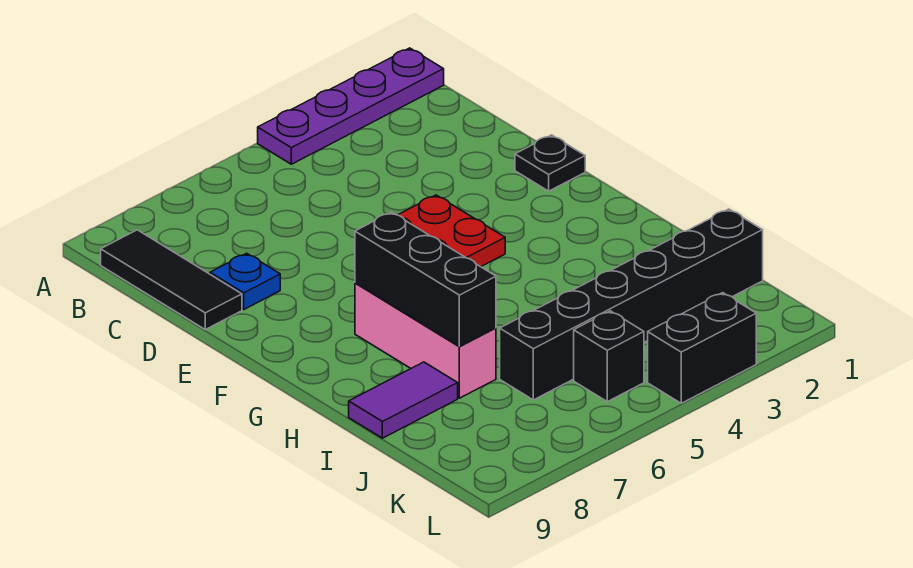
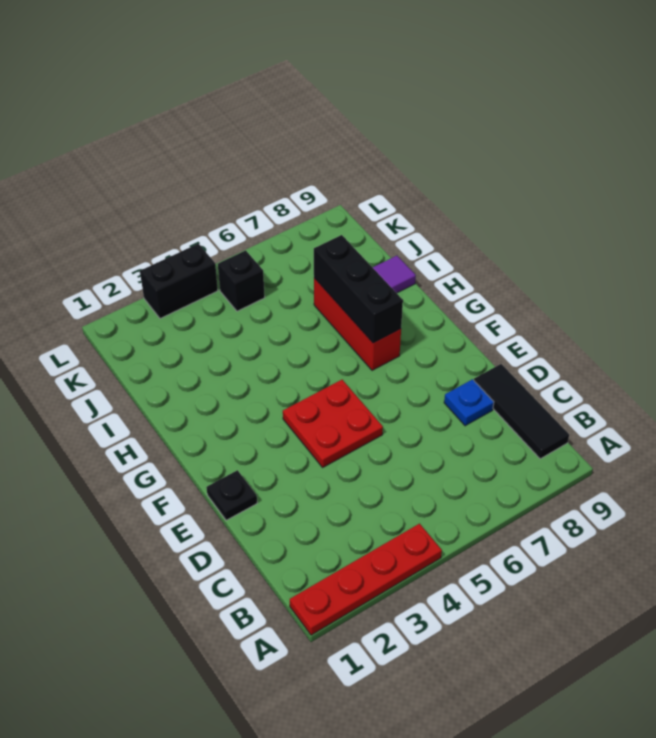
purple 1x4 plate [258,48,444,164] -> red 1x4 plate [290,524,442,635]
pink 1x3 brick [355,283,496,398] -> red 1x3 brick [314,278,401,370]
black 1x6 brick [500,209,763,400] -> none

